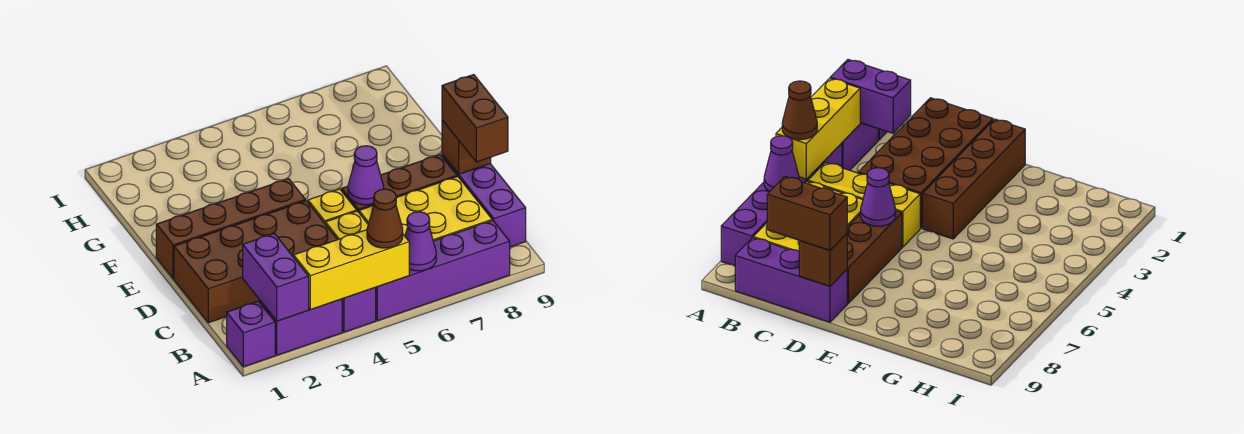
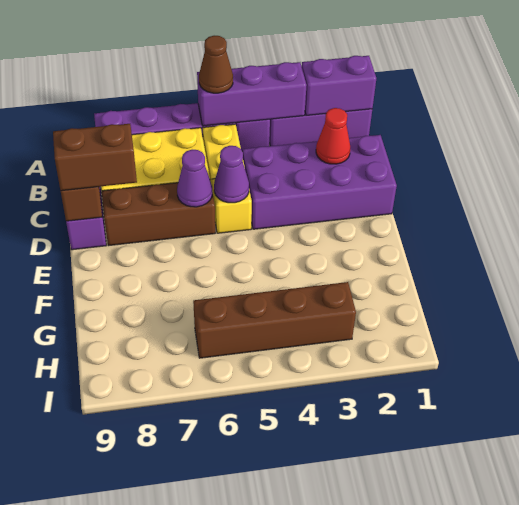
purple 1x2 brick [243,234,309,321] -> purple 1x2 brick turned to [302,56,376,116]
yellow 1x3 brick [294,230,409,310] -> purple 1x3 brick [197,62,307,126]
purple 1x1 cone [405,212,436,271] -> purple 1x1 cone moved to [214,146,249,203]
brown 2x4 brick [174,201,337,323] -> purple 2x4 brick [242,135,397,229]
none -> red 1x1 cone [316,108,350,164]
brown 1x2 brick [442,75,508,162] -> brown 1x2 brick turned to [53,124,137,191]
brown 1x4 brick [156,179,306,279] -> brown 1x4 brick moved to [193,282,356,358]

